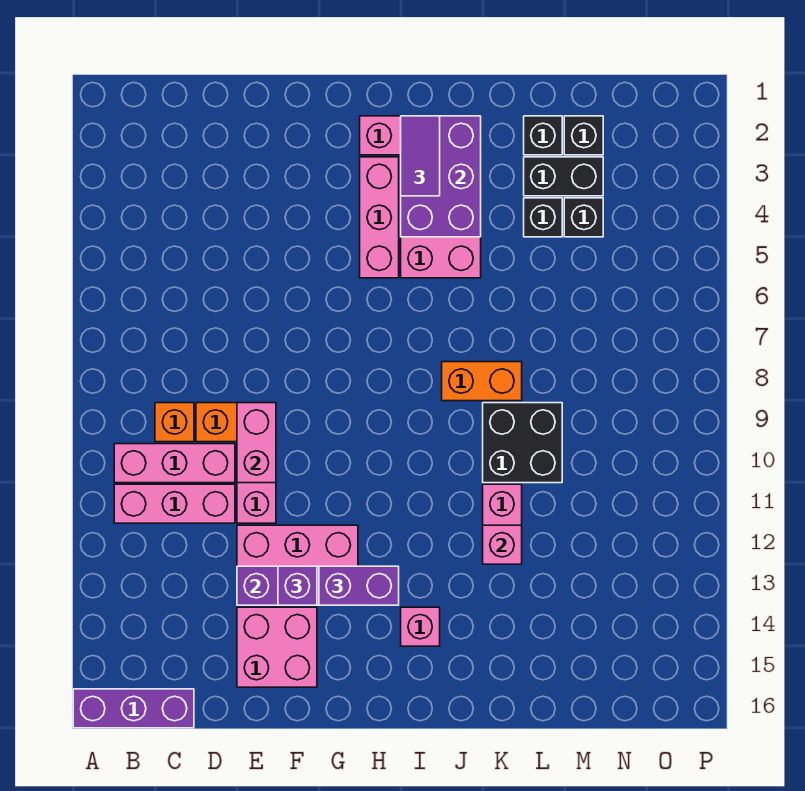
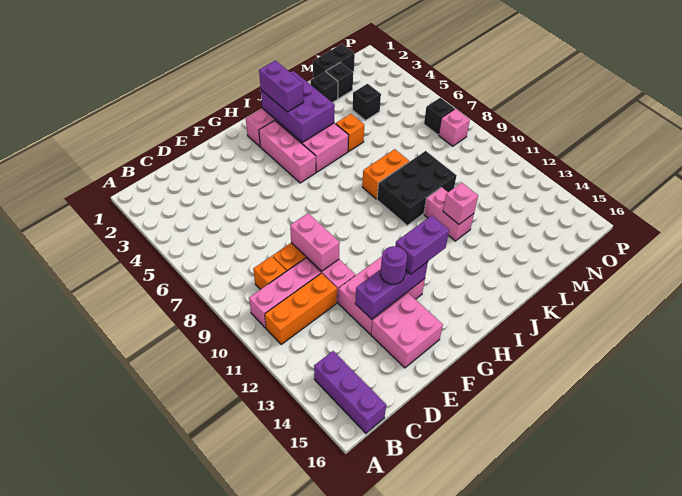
purple 1x3 brick [73,689,194,728] -> purple 1x3 brick turned to [314,351,386,433]
pink 1x3 brick [114,484,235,523] -> orange 1x3 brick [265,273,337,345]
purple 1x1 brick [278,566,317,605] -> purple 1x1 round brick [380,246,407,284]
purple 1x2 tile [401,116,440,196] -> purple 1x2 brick [259,61,304,112]
pink 1x1 brick [401,607,440,646] -> pink 1x1 brick moved to [439,109,470,146]
none -> orange 1x1 brick [336,114,364,151]
black 2x2 brick [483,403,562,483] -> black 2x3 brick [377,151,457,225]
black 1x2 brick [524,157,603,196] -> black 1x2 brick moved to [313,44,355,78]
black 1x1 brick [524,198,562,237] -> black 1x1 brick moved to [424,98,455,135]

